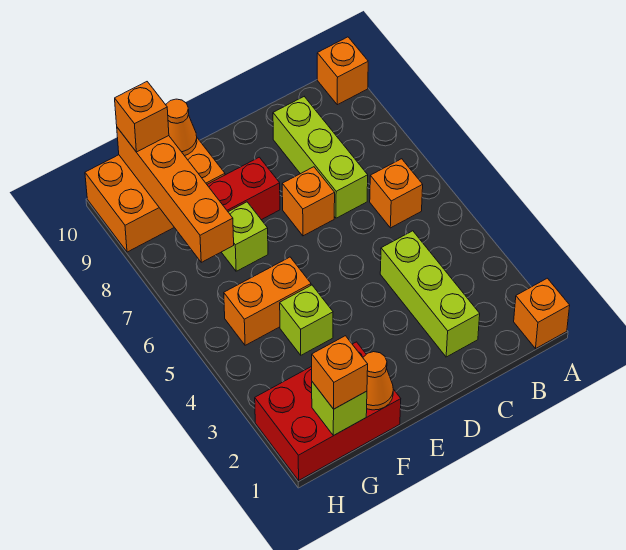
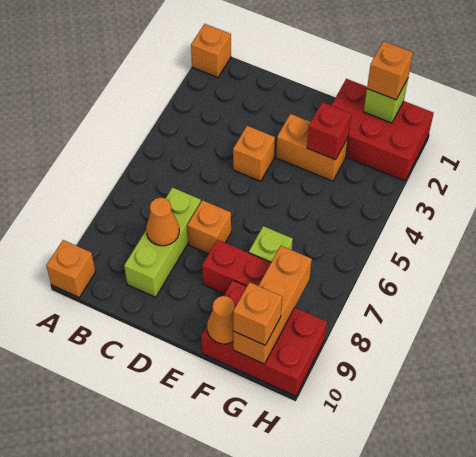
orange 1x1 brick [370,159,423,228] -> orange 1x1 brick moved to [233,126,275,181]
lime 1x3 brick [380,231,480,357] -> none
orange 1x1 cone [363,352,393,410] -> orange 1x1 cone moved to [146,198,179,246]
none -> red 1x1 brick [307,102,351,160]
lime 1x1 brick [280,285,333,355] -> none
orange 1x2 brick [224,257,311,345] -> orange 1x2 brick moved to [276,114,348,181]
orange 2x3 brick [85,138,225,252] -> red 2x3 brick [201,280,327,396]
orange 1x4 brick [117,128,234,262] -> orange 1x3 brick [233,246,312,364]

